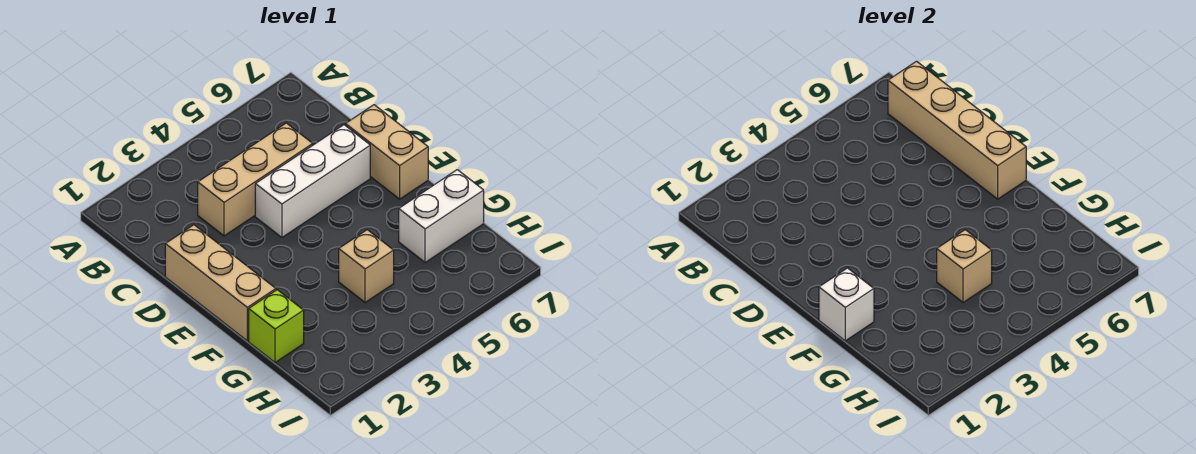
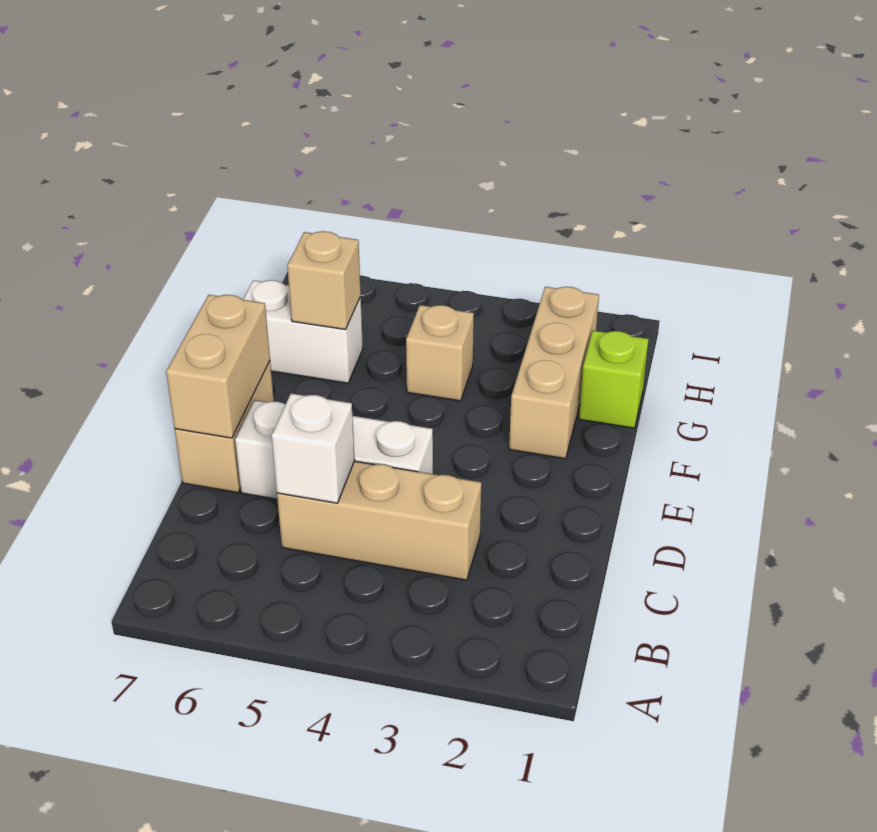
tan 1x4 brick [888,61,1026,199] -> tan 1x2 brick [166,295,270,438]
tan 1x3 brick [165,225,276,341] -> tan 1x3 brick moved to [509,287,599,459]
white 1x1 brick [819,268,874,341] -> white 1x1 brick moved to [272,393,355,503]
tan 1x1 brick [937,230,992,303] -> tan 1x1 brick moved to [287,231,361,330]

